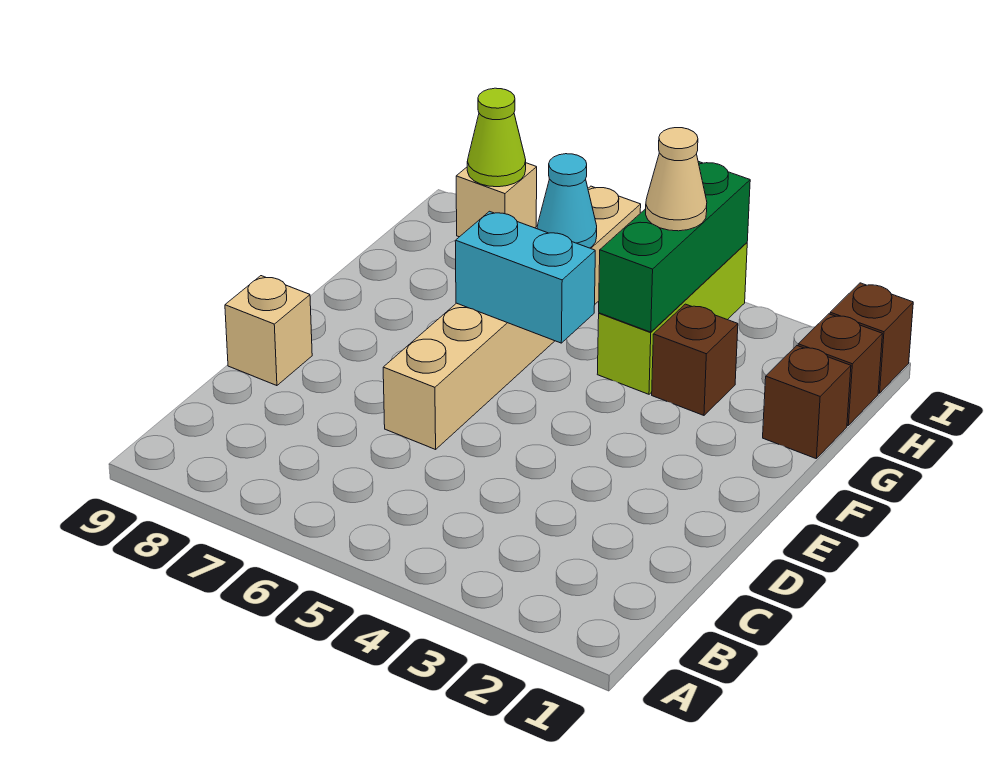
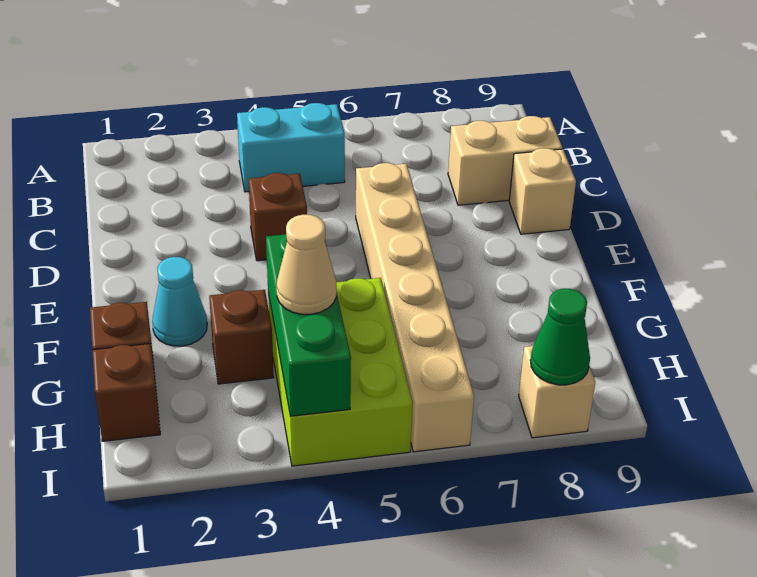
none -> tan 1x2 brick [448,116,562,205]
cyan 1x2 brick [455,211,595,343] -> cyan 1x2 brick moved to [237,103,345,192]
lime 1x3 brick [597,243,747,394] -> lime 2x3 brick [268,278,413,466]
cyan 1x1 cone [537,154,597,248] -> cyan 1x1 cone moved to [152,257,207,346]
brown 1x1 brick [830,283,913,393] -> brown 1x1 brick moved to [248,173,307,261]
lime 1x1 cone [467,88,526,187] -> green 1x1 cone [530,289,590,385]

